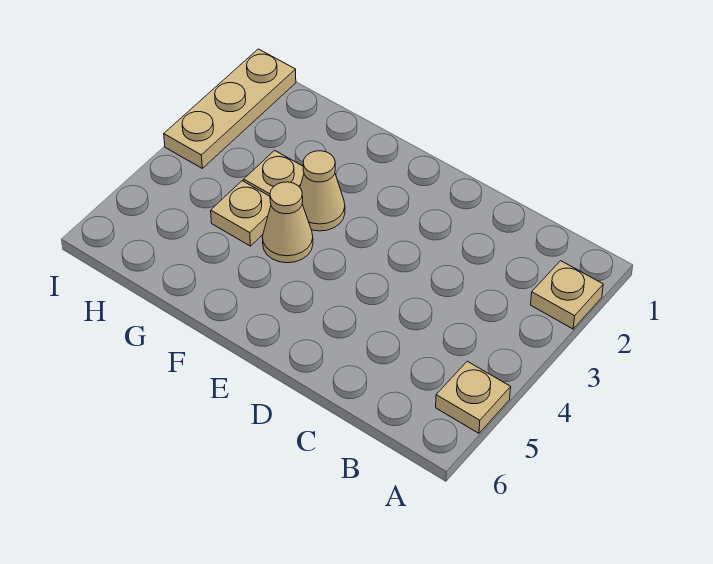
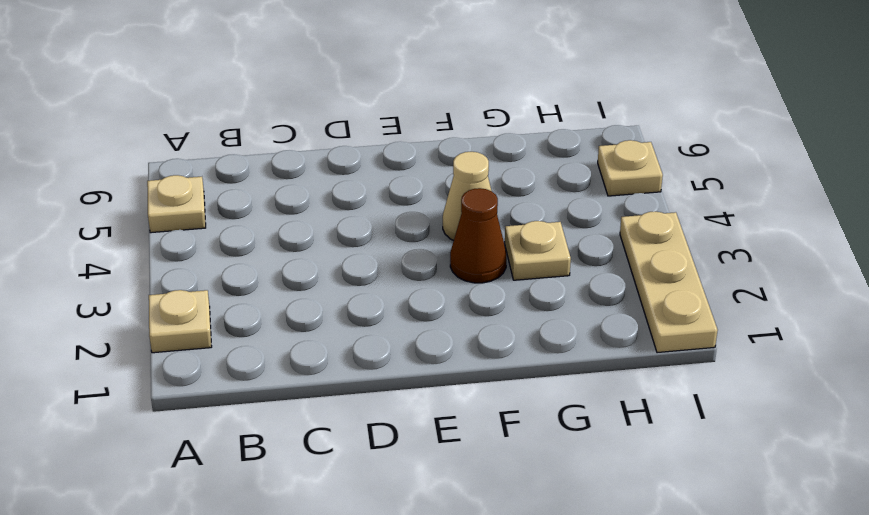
tan 1x1 cone [300,151,345,231] -> brown 1x1 cone [450,188,506,283]
tan 1x1 plate [211,181,271,246] -> tan 1x1 plate moved to [598,140,663,196]

